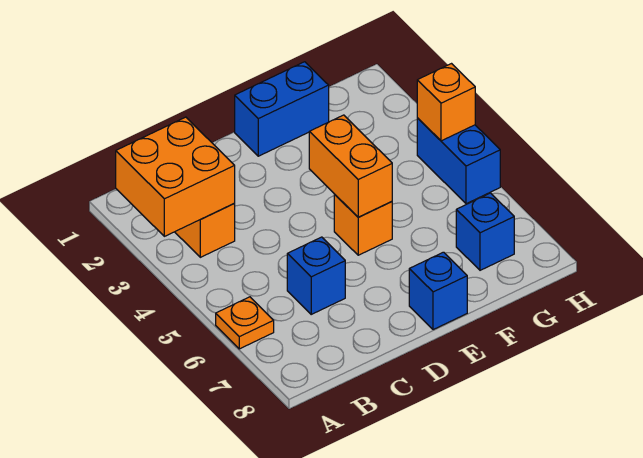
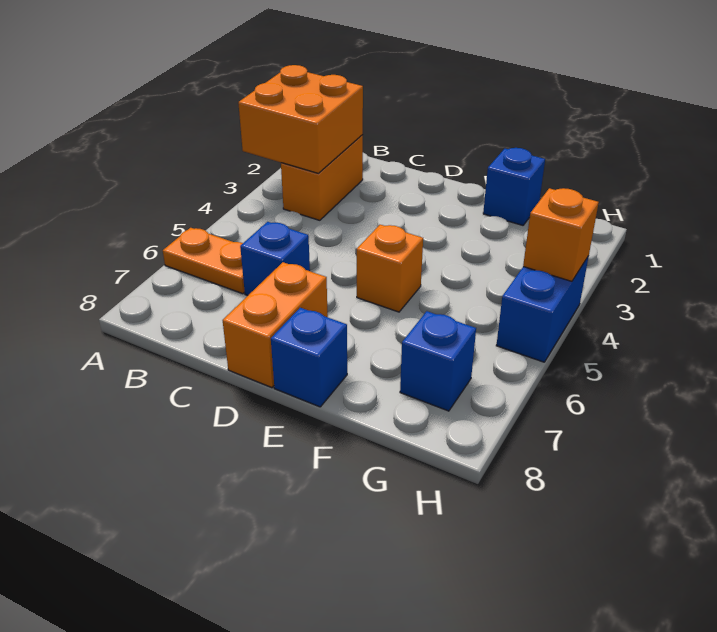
orange 1x1 plate [216,297,274,349] -> orange 1x2 plate [163,228,245,294]
blue 1x2 brick [235,62,329,156] -> blue 1x1 brick [483,148,545,225]
orange 1x2 brick [309,115,392,217] -> orange 1x2 brick moved to [223,262,328,388]

